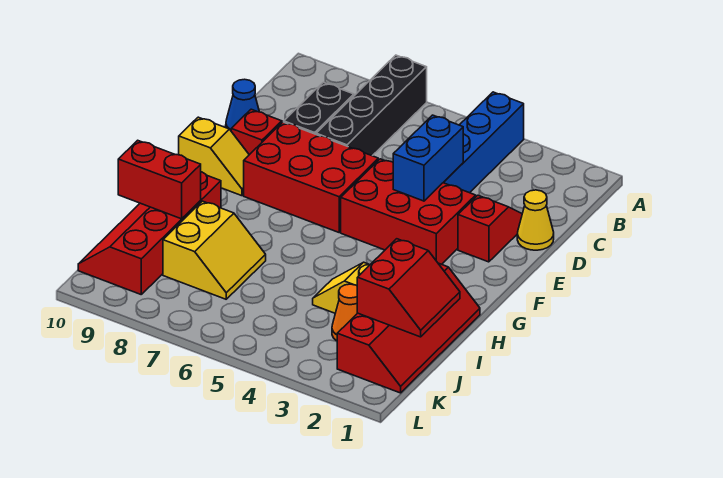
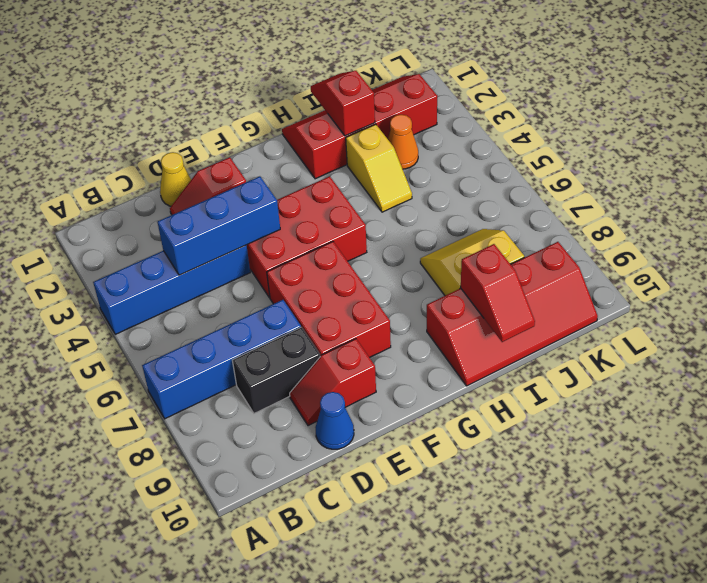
black 1x4 brick [316,55,427,156] -> blue 1x4 brick [142,300,301,419]
blue 1x2 brick [393,115,463,201] -> blue 1x3 brick [157,176,280,275]
red 2x3 brick [341,159,476,264] -> red 2x3 brick turned to [247,176,367,298]
yellow 1x2 slope [179,117,249,196] -> none
red 2x2 slope [357,239,460,337] -> red 1x2 slope [311,71,375,136]
red 1x2 brick [118,140,201,219] -> red 1x2 slope [461,244,535,342]

